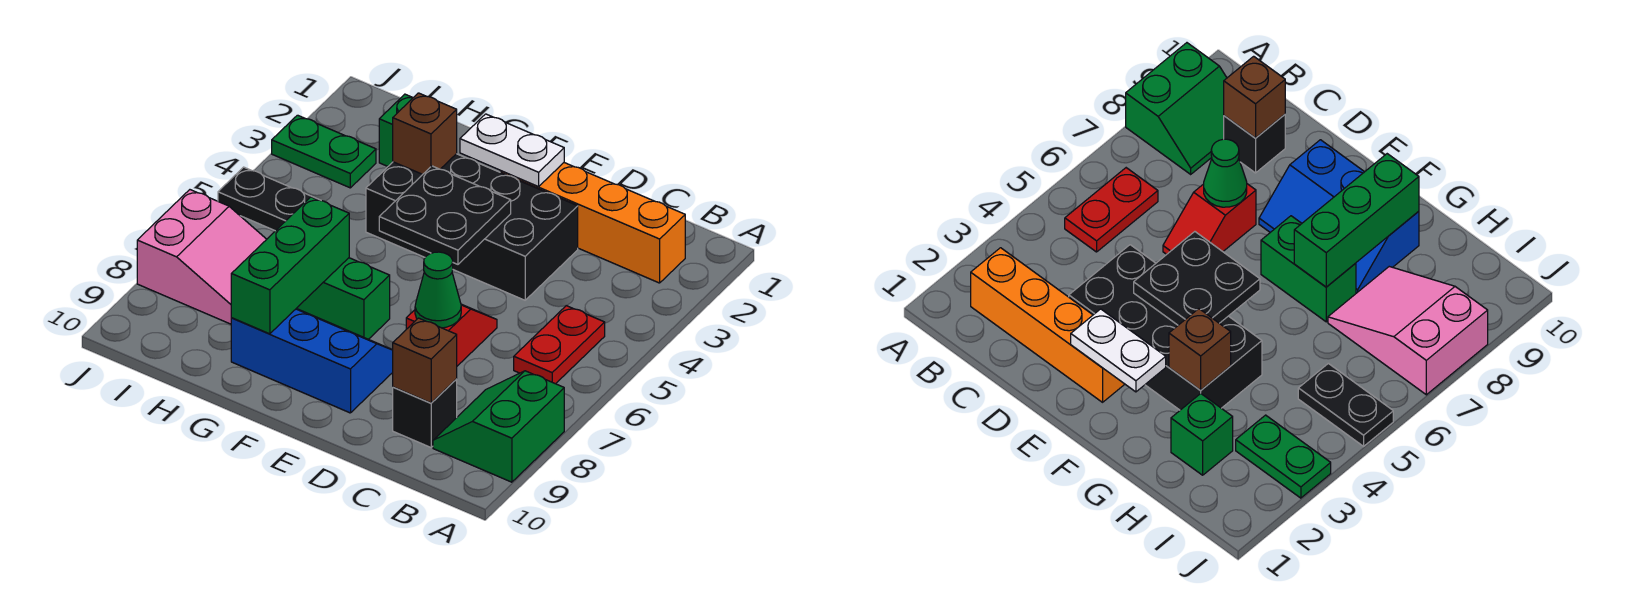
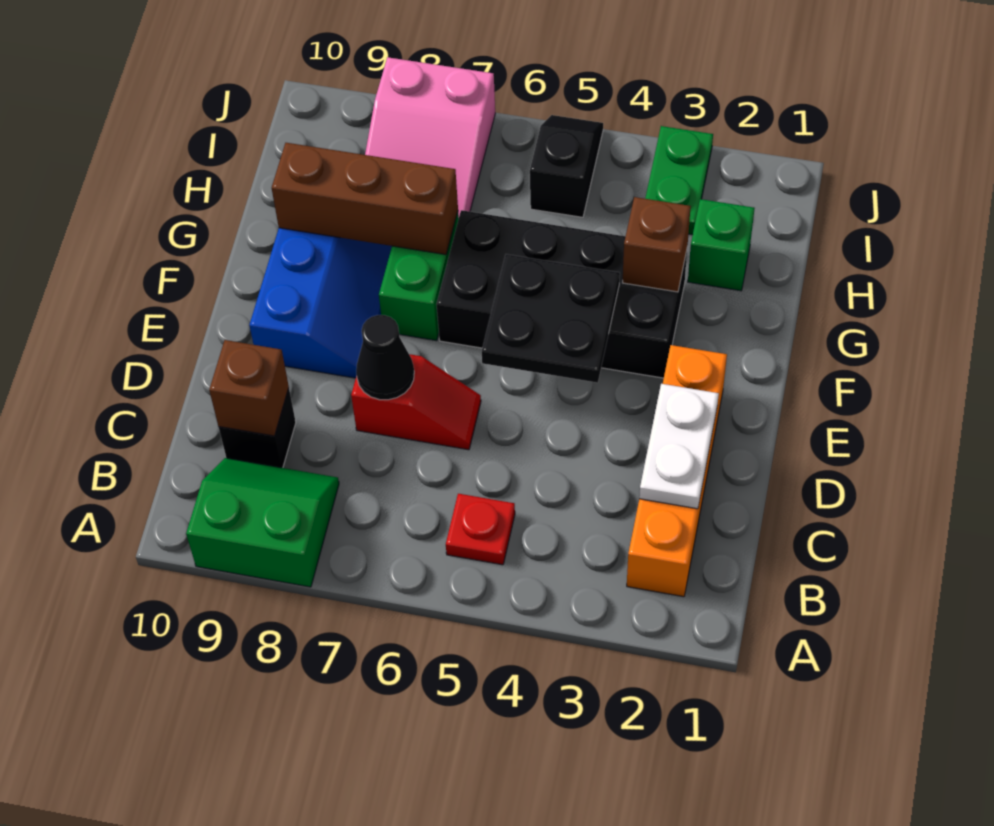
red 1x2 plate [514,306,605,384] -> red 1x1 plate [446,494,515,565]
black 2x4 brick [366,154,578,300] -> black 2x4 brick turned to [436,210,687,378]
green 1x1 cone [415,252,461,328] -> black 1x1 cone [356,315,414,400]
white 1x2 plate [460,114,564,187] -> white 1x2 plate moved to [639,384,719,509]
green 1x3 brick [231,197,349,334] -> brown 1x3 brick [272,143,458,255]
black 1x2 plate [218,167,321,231] -> black 1x2 slope [530,115,603,217]

